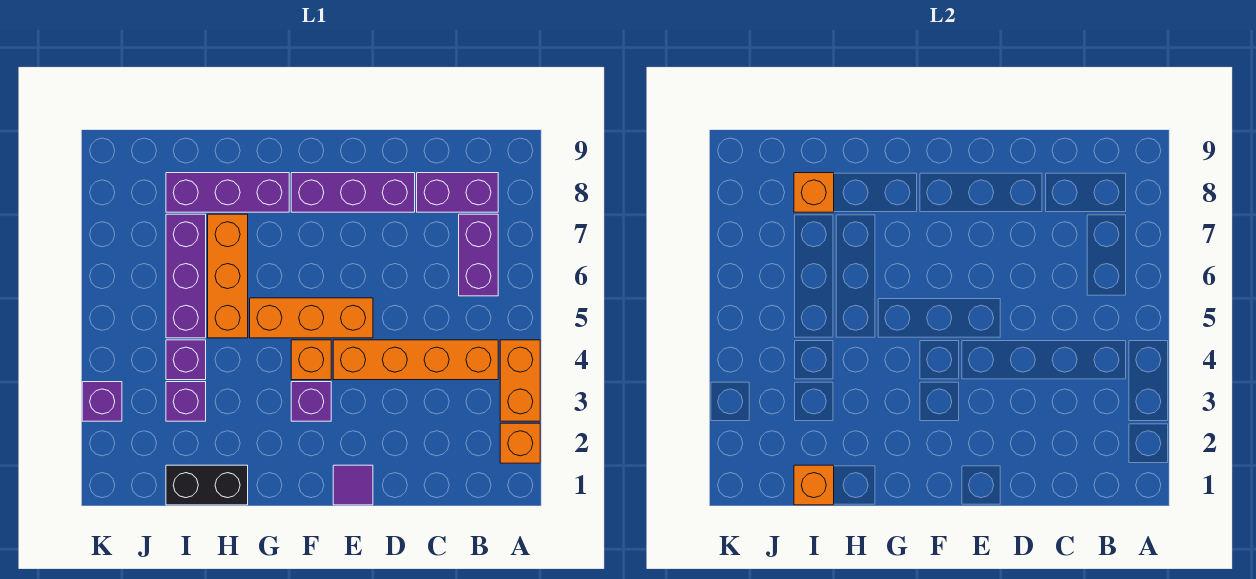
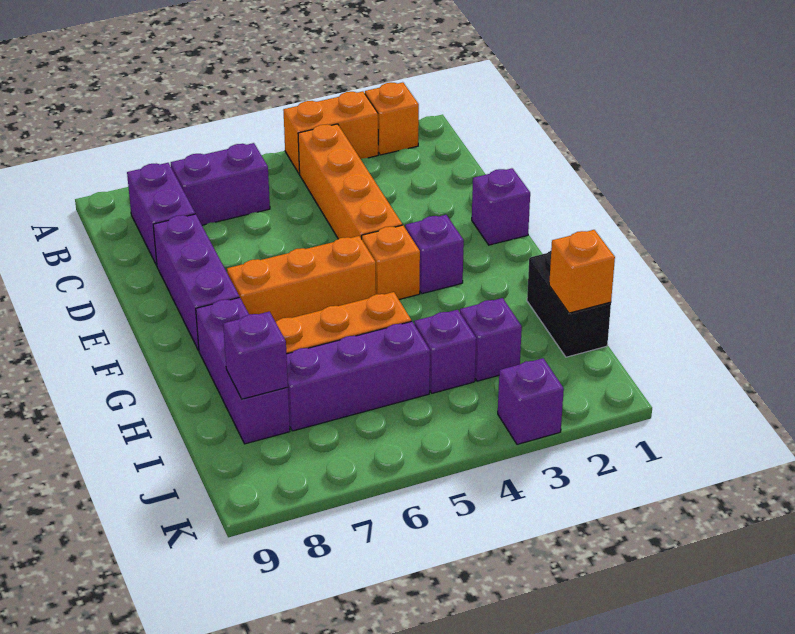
purple 1x1 tile [333,465,373,505] -> purple 1x1 brick [472,168,530,245]
orange 1x3 brick [250,298,373,338] -> orange 1x3 brick turned to [227,236,376,322]
orange 1x1 brick [794,173,834,212] -> purple 1x1 brick [223,312,288,399]

